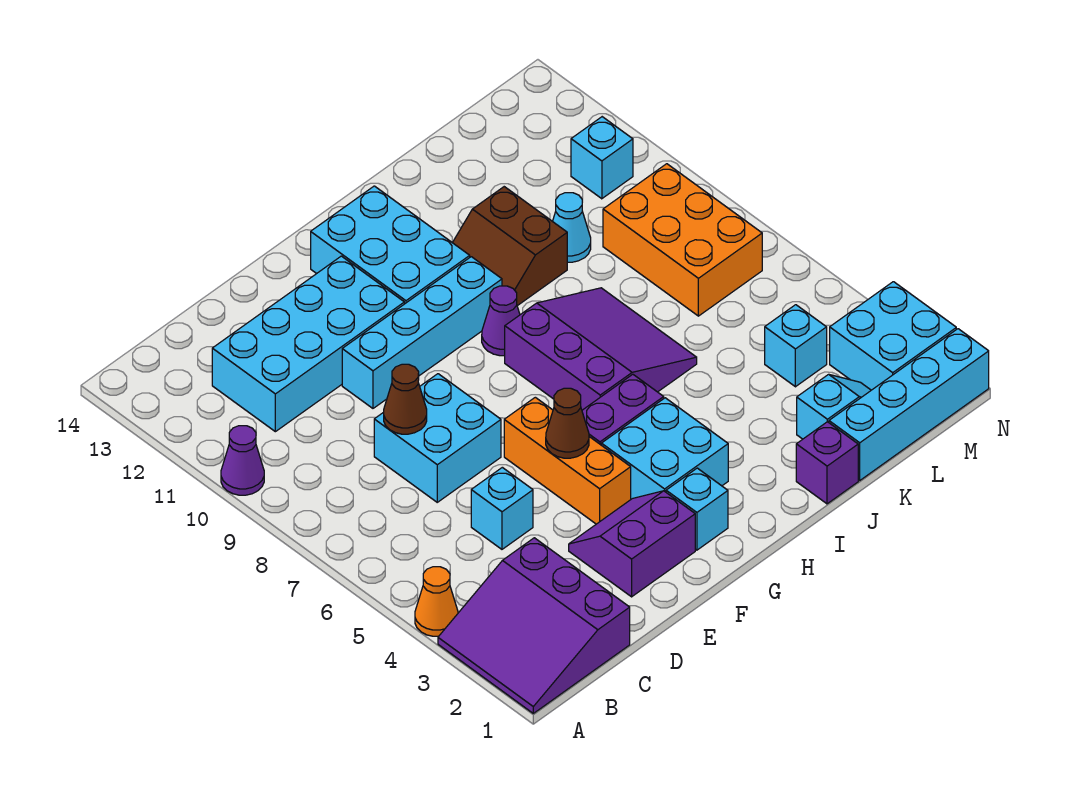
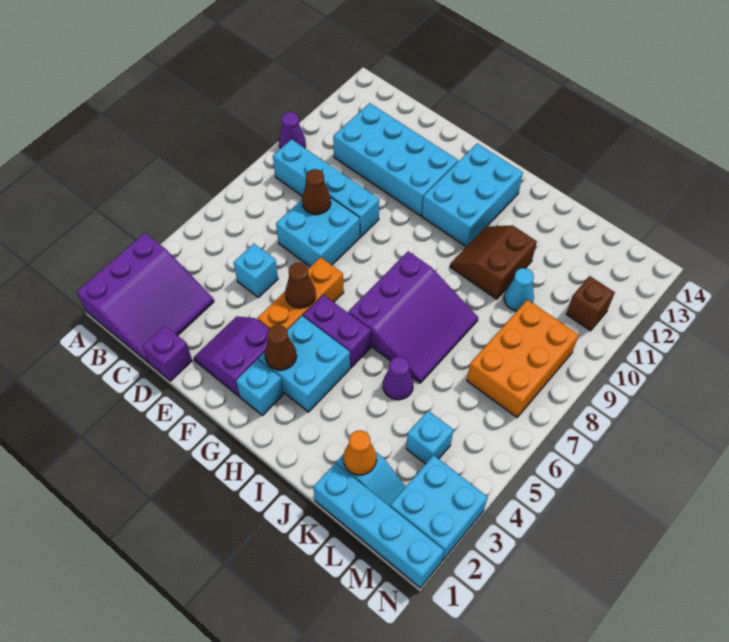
purple 3x3 slope [438,538,630,713] -> purple 3x3 slope turned to [77,233,214,363]
orange 1x1 cone [415,567,458,636] -> orange 1x1 cone moved to [343,430,377,475]
purple 2x2 slope [569,491,695,597] -> purple 2x2 slope turned to [194,316,269,396]
cyan 1x4 brick [342,257,502,408] -> cyan 1x4 brick moved to [273,139,379,237]
none -> brown 1x1 cone [265,325,297,370]
purple 1x1 cone [482,286,520,356] -> purple 1x1 cone moved to [383,357,414,400]
purple 1x1 brick [796,422,858,504] -> purple 1x1 brick moved to [143,326,192,381]
cyan 1x1 brick [571,117,633,199] -> brown 1x1 brick [566,276,615,331]

